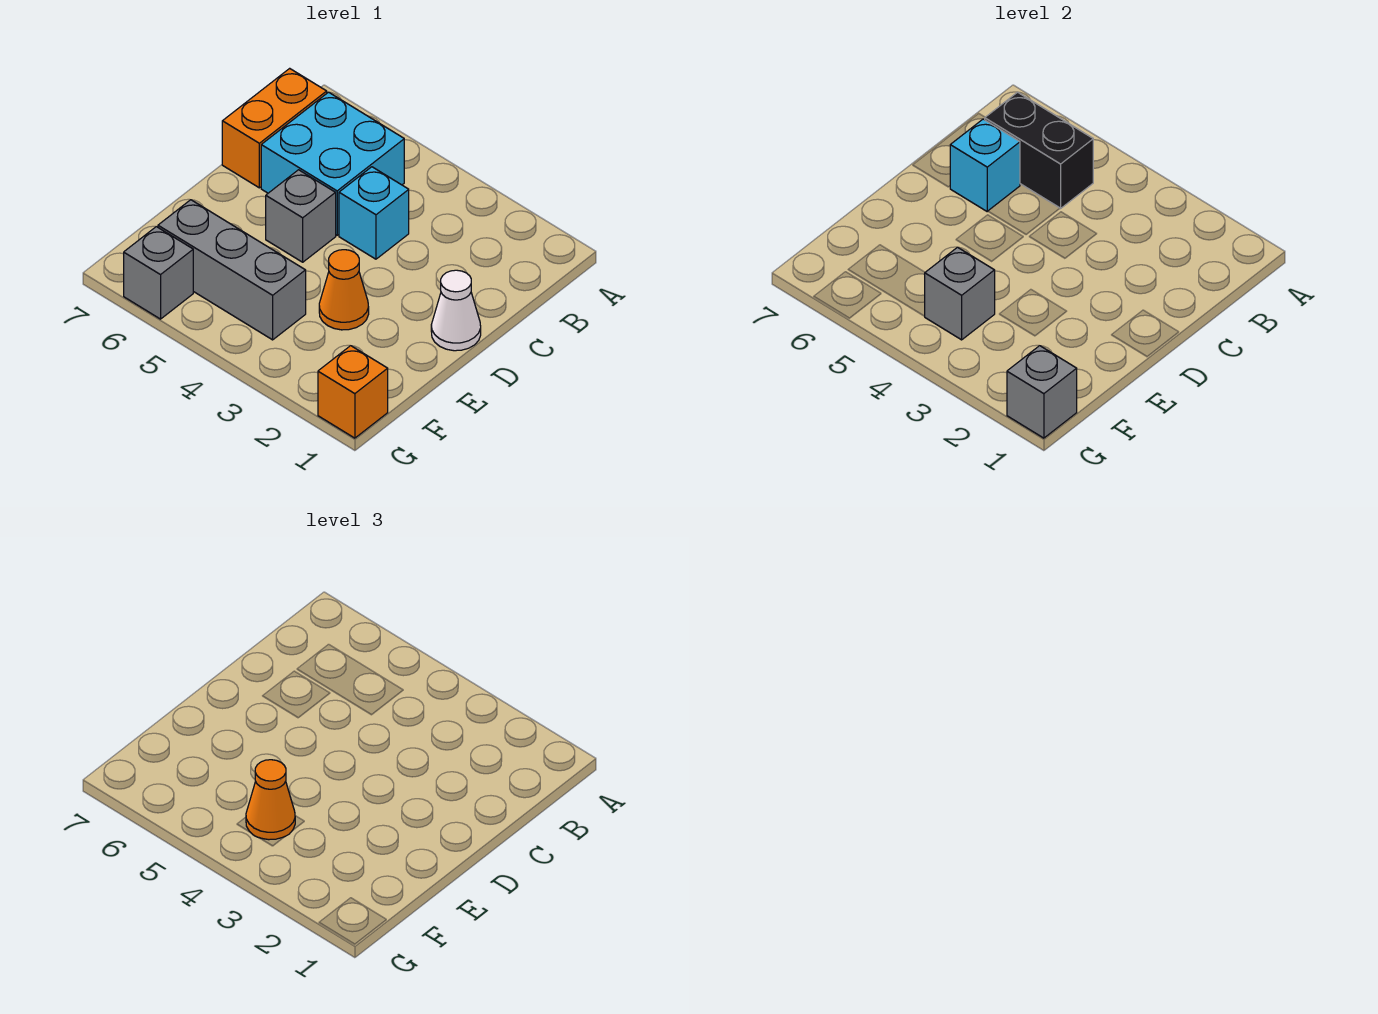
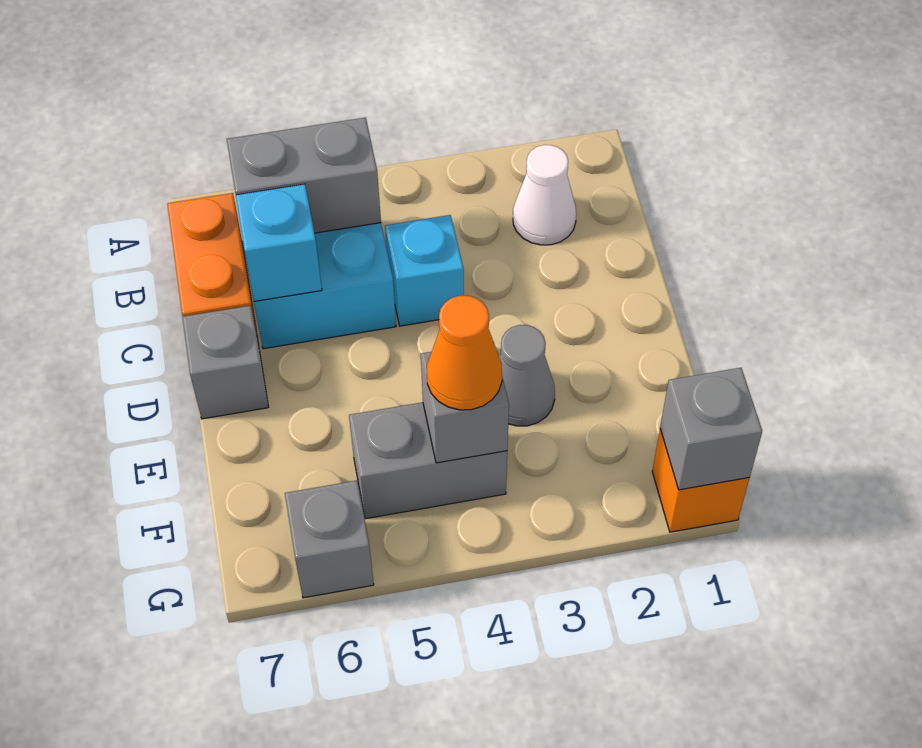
black 1x2 brick [985,92,1093,209] -> grey 1x2 brick [227,118,381,233]
white 1x1 cone [431,270,481,351] -> white 1x1 cone moved to [513,145,576,245]
grey 1x1 brick [266,170,336,262] -> grey 1x1 brick moved to [182,306,268,419]
orange 1x1 cone [319,250,369,330] -> grey 1x1 cone [499,325,555,426]
grey 1x3 brick [158,200,306,340] -> grey 1x2 brick [349,402,507,519]

